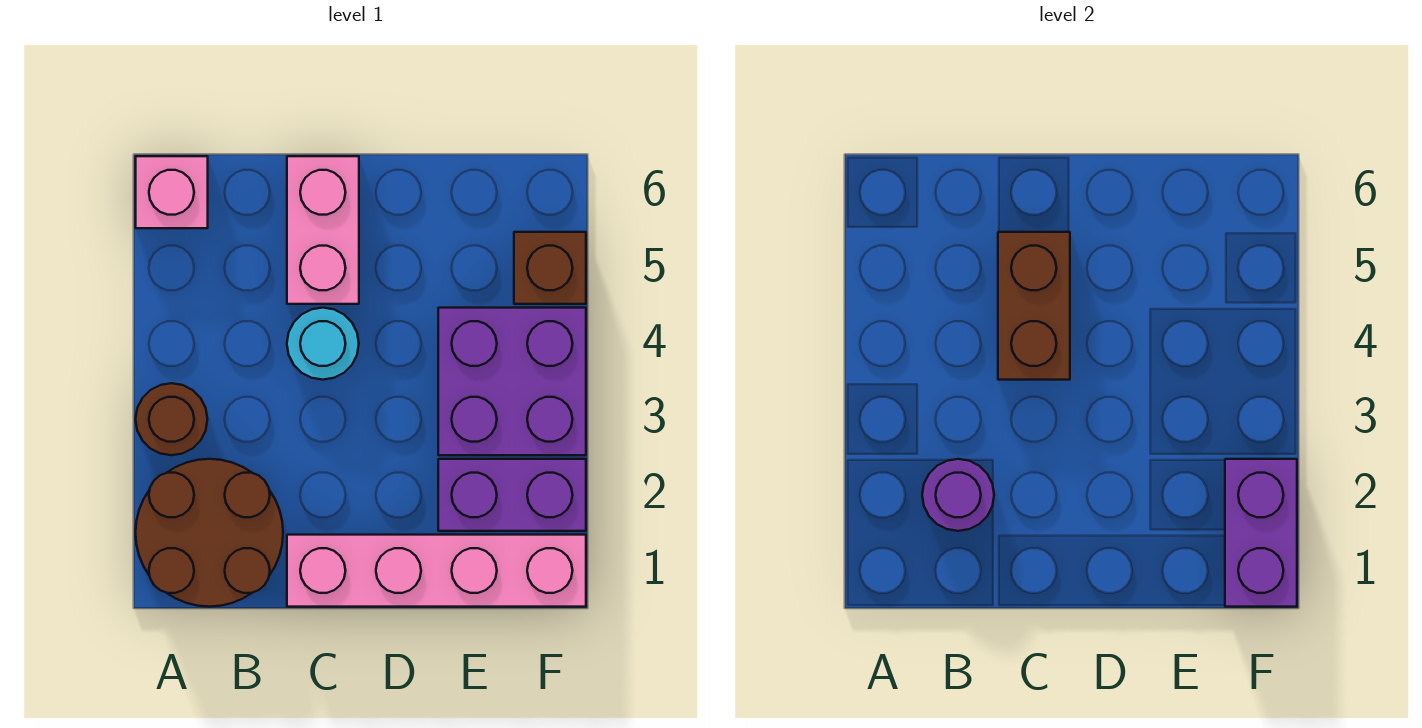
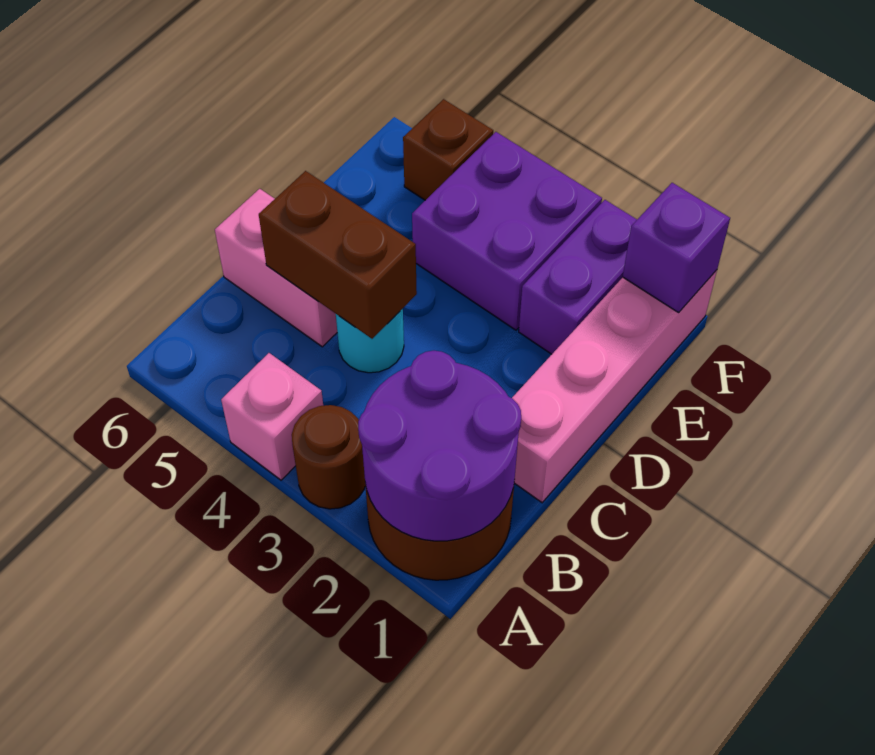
pink 1x1 brick [136,156,208,228] -> pink 1x1 brick moved to [221,353,323,480]
purple 1x1 round brick [922,459,994,531] -> purple 2x2 round brick [358,351,521,541]
purple 1x2 brick [1225,459,1297,607] -> purple 1x1 brick [623,183,730,313]

